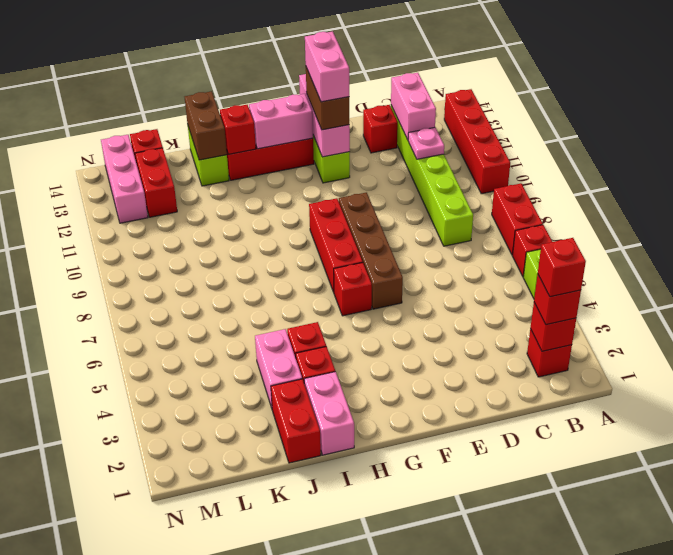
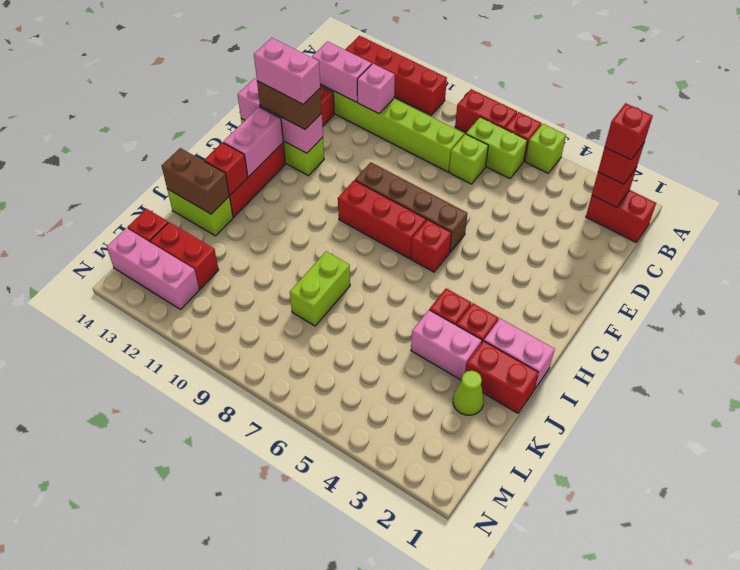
red 1x1 brick [527,329,572,377] -> red 1x2 brick [586,190,656,242]
none -> lime 1x2 brick [466,117,527,179]
none -> lime 1x1 brick [449,134,488,184]
pink 1x1 plate [408,127,444,159] -> pink 1x1 brick [357,64,395,114]
none -> lime 1x2 brick [290,252,350,326]
none -> lime 1x1 cone [453,371,484,415]

